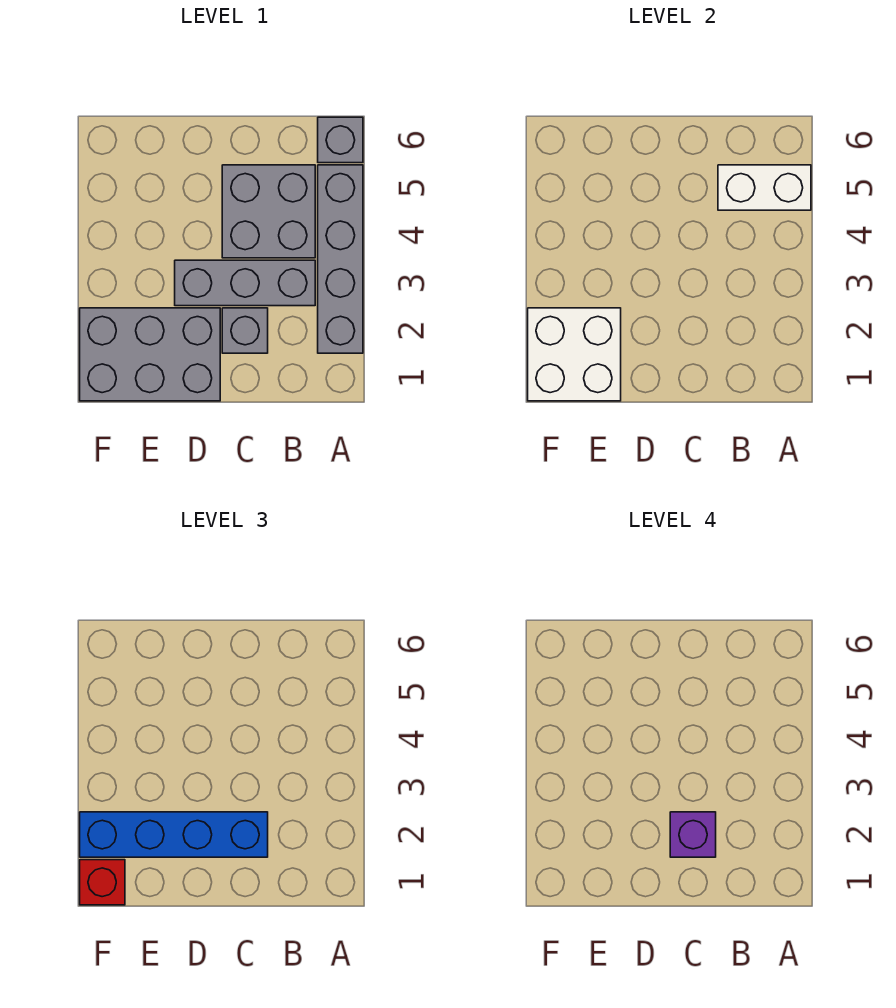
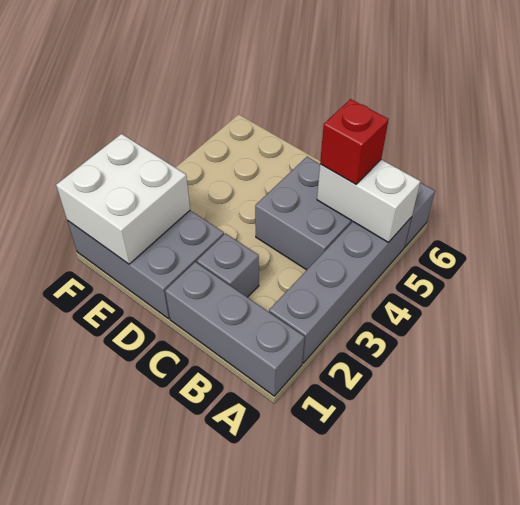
grey 1x3 brick [175,260,315,306] -> grey 1x3 brick moved to [165,262,305,396]
blue 1x4 brick [80,812,268,857] -> none
purple 1x1 brick [670,812,716,857] -> none
red 1x1 brick [80,860,125,905] -> red 1x1 brick moved to [320,99,389,184]

